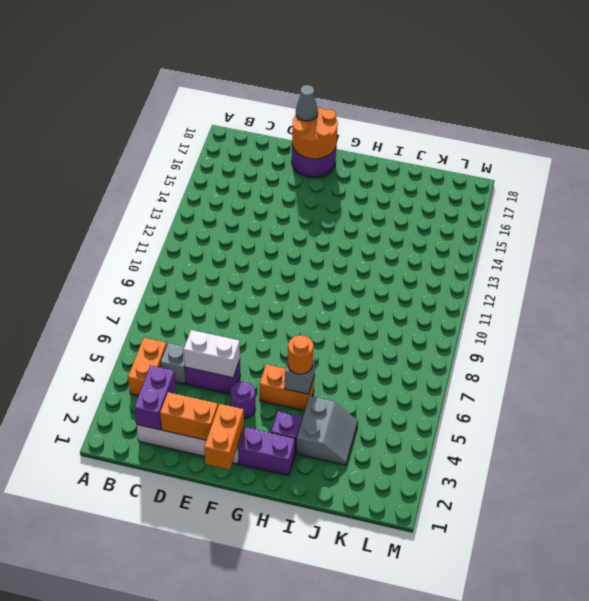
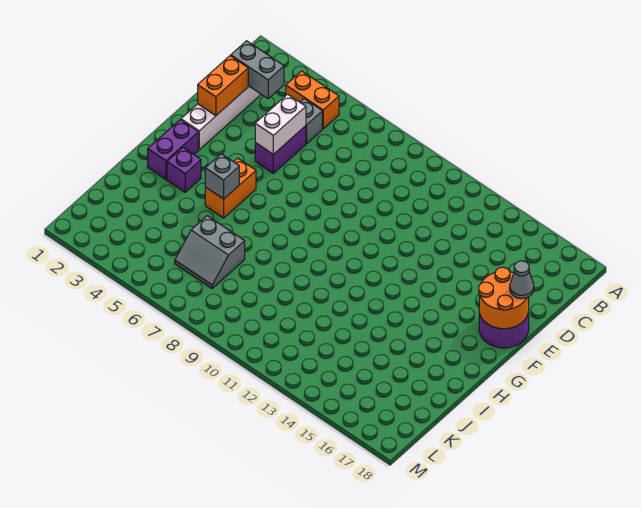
purple 1x2 brick [134,365,176,430] -> grey 1x2 brick [231,41,284,99]
orange 1x2 brick [204,404,244,469] -> none
purple 1x1 round brick [230,382,255,419] -> none
orange 1x1 round brick [288,335,314,374] -> none
grey 2x2 slope [297,396,358,465] -> grey 2x2 slope moved to [175,216,245,288]

